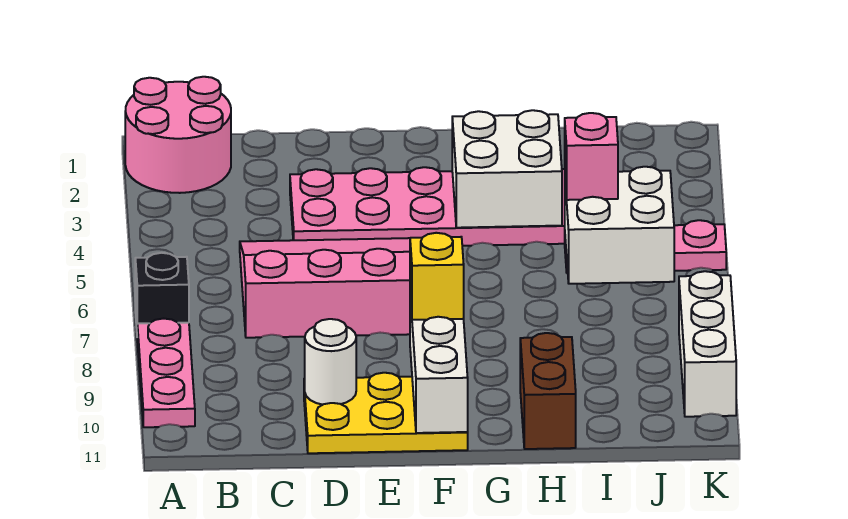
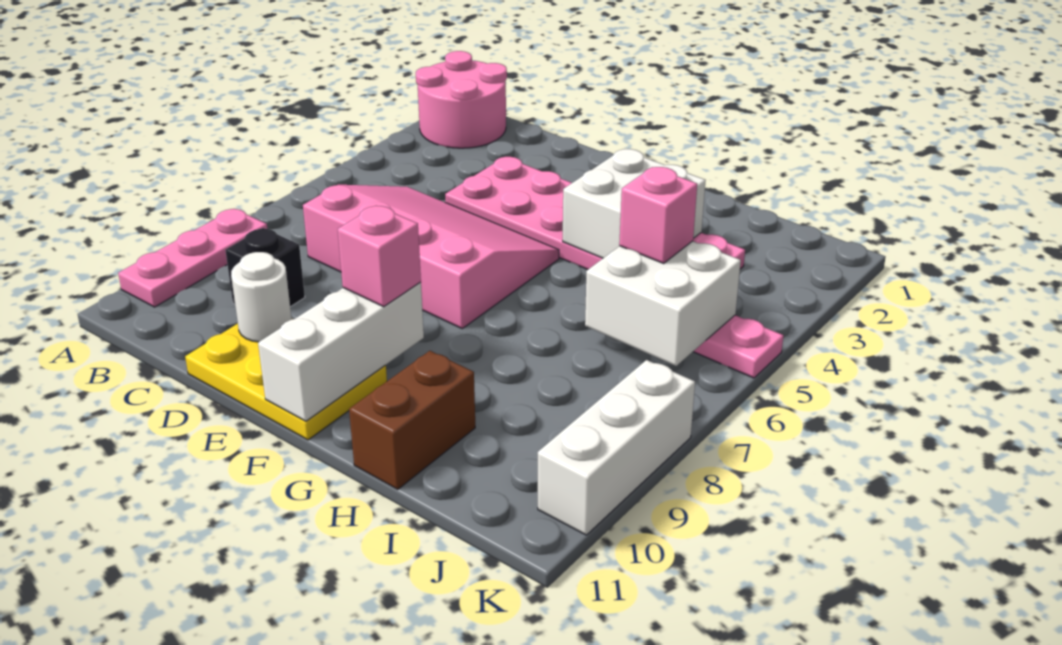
black 1x1 brick [135,253,189,328] -> black 1x1 brick moved to [225,228,305,307]
yellow 1x1 brick [410,233,464,320] -> pink 1x1 brick [338,206,421,307]

